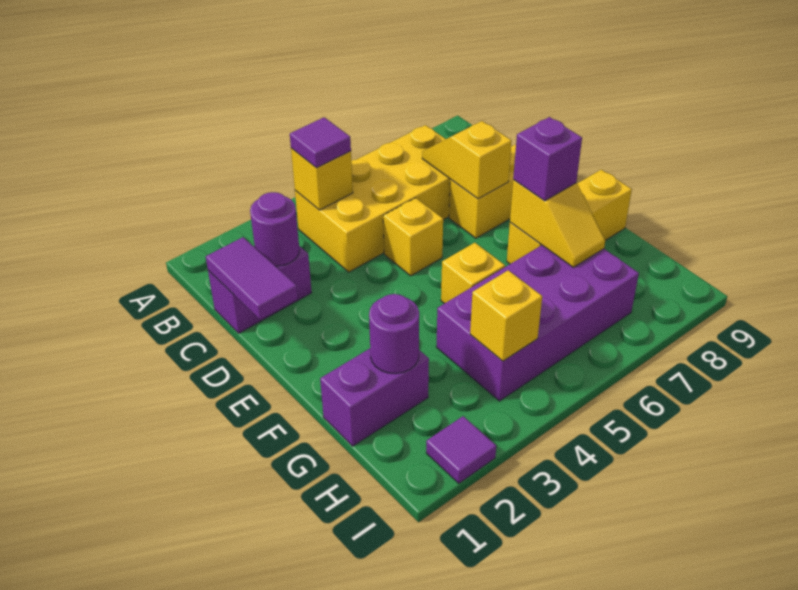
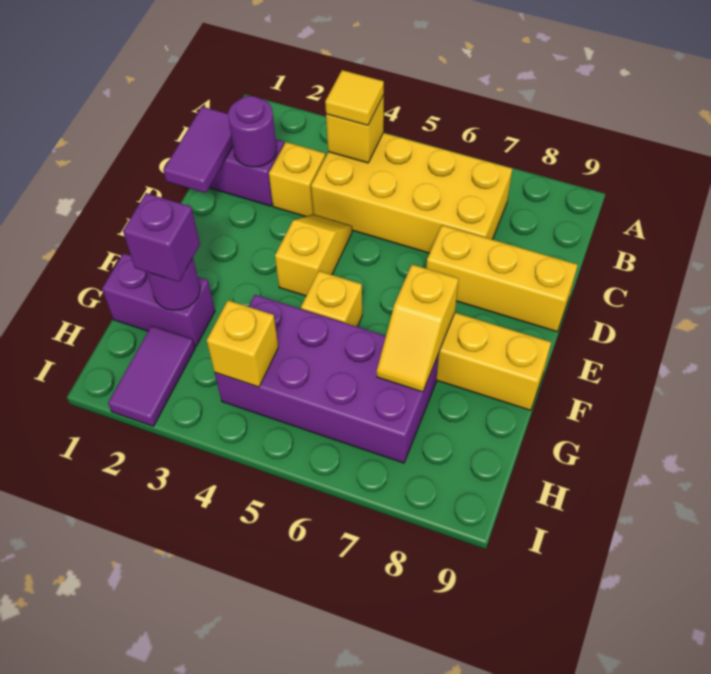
purple 1x1 tile [290,117,351,168] -> yellow 1x1 tile [325,70,384,125]
yellow 1x2 slope [422,121,512,199] -> yellow 1x2 slope moved to [275,215,352,296]
yellow 1x1 brick [383,198,443,276] -> yellow 1x1 brick moved to [269,142,326,217]
purple 1x1 brick [513,117,582,201] -> purple 1x1 brick moved to [123,193,200,282]
purple 1x1 tile [426,416,496,483] -> purple 1x2 tile [108,326,195,426]

